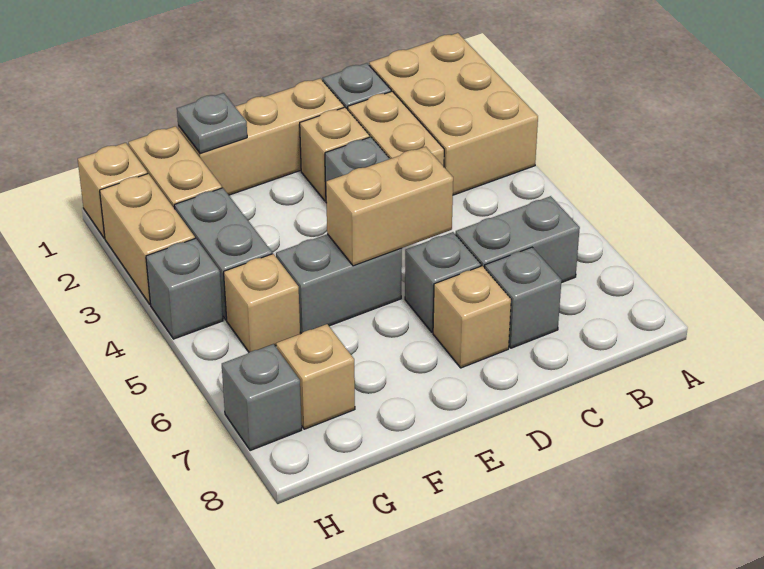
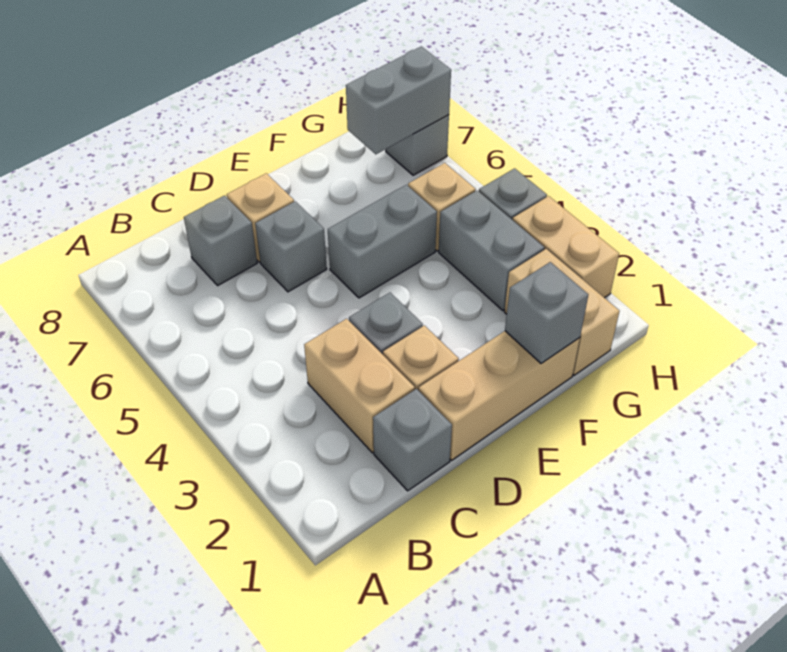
tan 2x3 brick [369,33,538,195] -> none
grey 1x2 brick [455,196,580,283] -> grey 1x2 brick moved to [346,46,451,154]
tan 1x2 brick [326,147,453,266] -> none
grey 1x1 plate [177,93,247,154] -> grey 1x1 brick [505,262,588,364]
tan 1x1 brick [276,324,355,429] -> none
tan 1x1 brick [78,143,148,238] -> none

